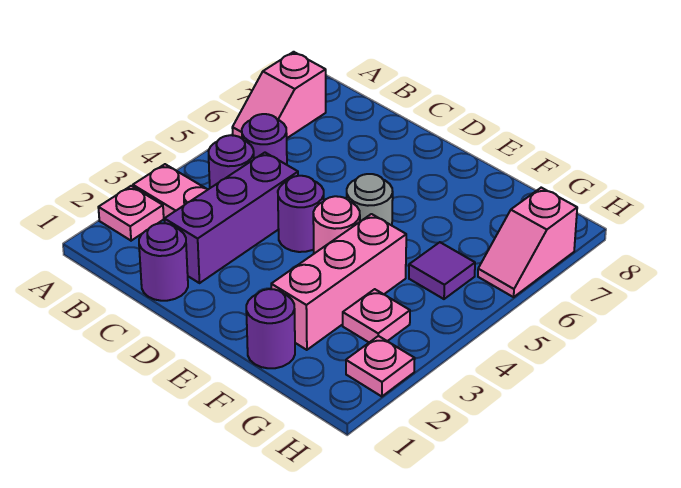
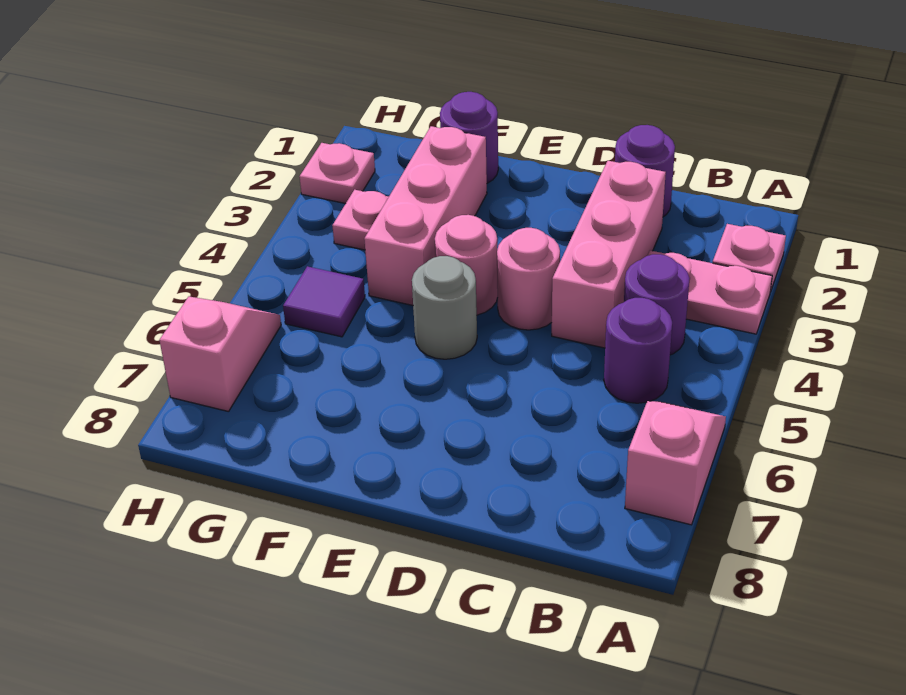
purple 1x3 brick [164,153,298,283] -> pink 1x3 brick [552,161,666,348]
purple 1x1 round brick [278,176,324,252] -> pink 1x1 round brick [497,228,560,330]

